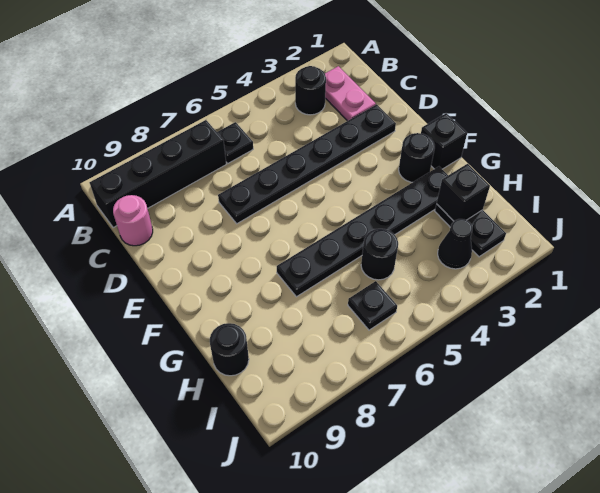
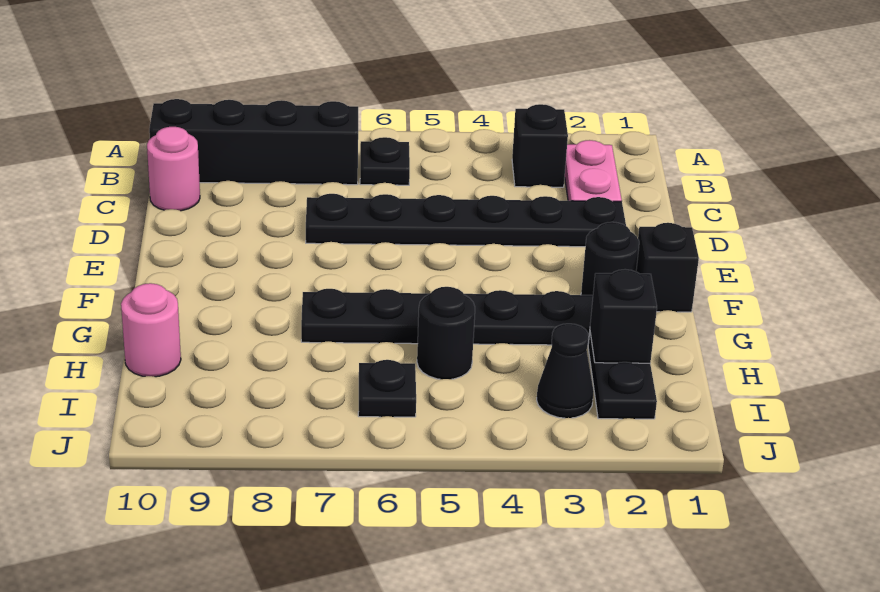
black 1x1 round brick [295,66,326,115] -> black 1x1 brick [512,104,568,187]
black 1x1 round brick [210,323,249,376] -> pink 1x1 round brick [121,283,181,377]

